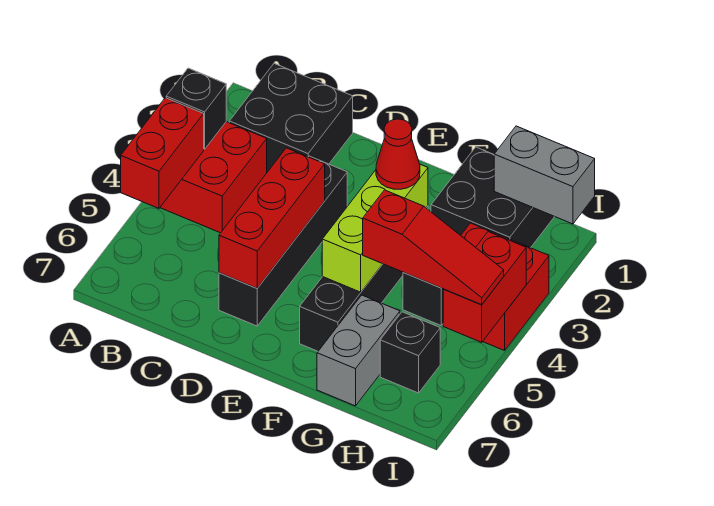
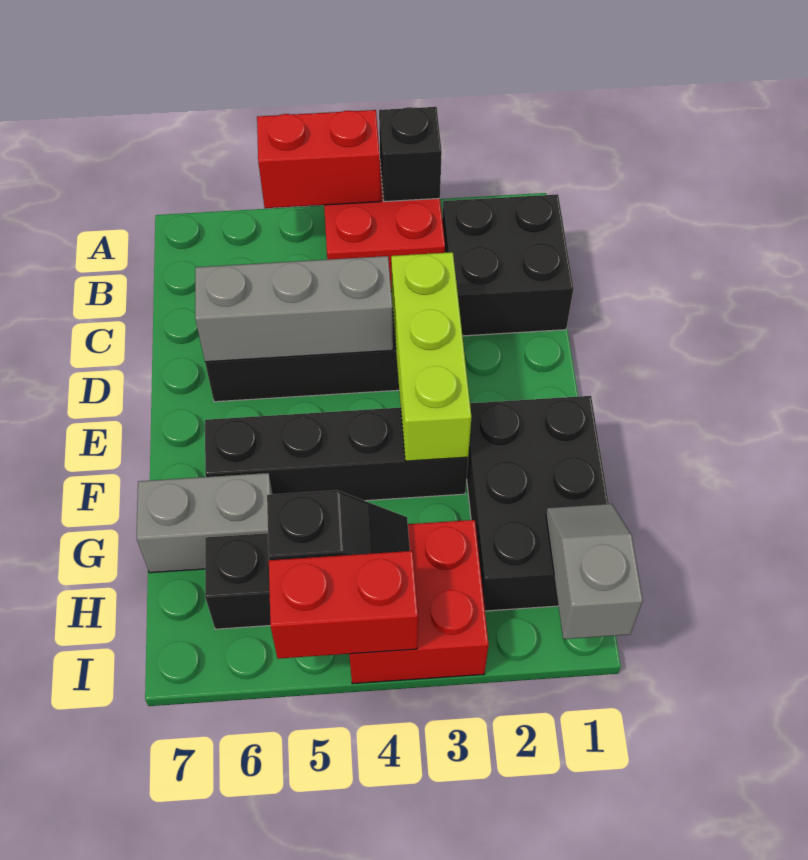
red 1x3 brick [219,148,325,288] -> grey 1x3 brick [195,256,393,362]
lime 1x3 brick [322,164,428,292] -> lime 1x3 brick turned to [391,252,471,461]
red 1x1 cone [376,119,420,189] -> none
black 2x2 brick [431,147,554,248] -> black 2x3 brick [467,396,609,611]
red 1x3 slope [363,190,504,305] -> none
grey 1x2 brick [494,126,595,224] -> grey 1x2 slope [546,504,643,639]

